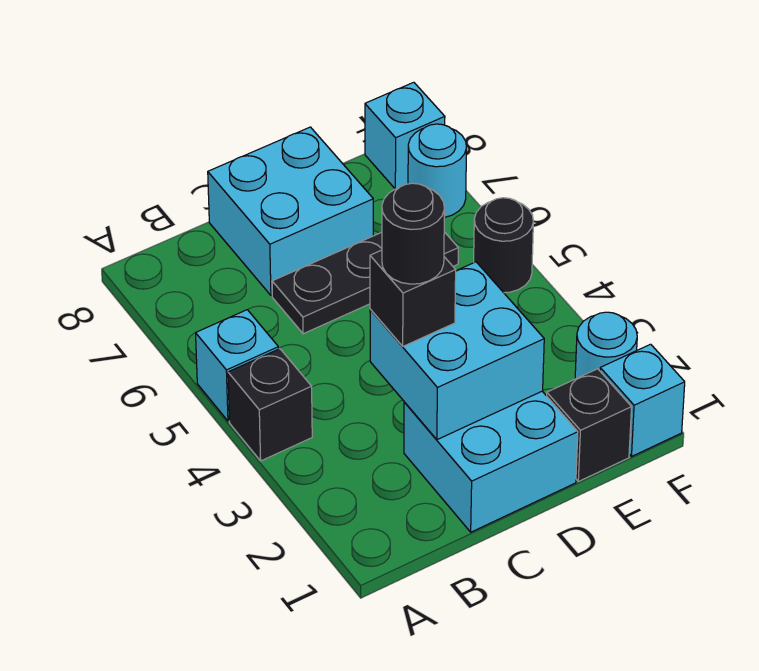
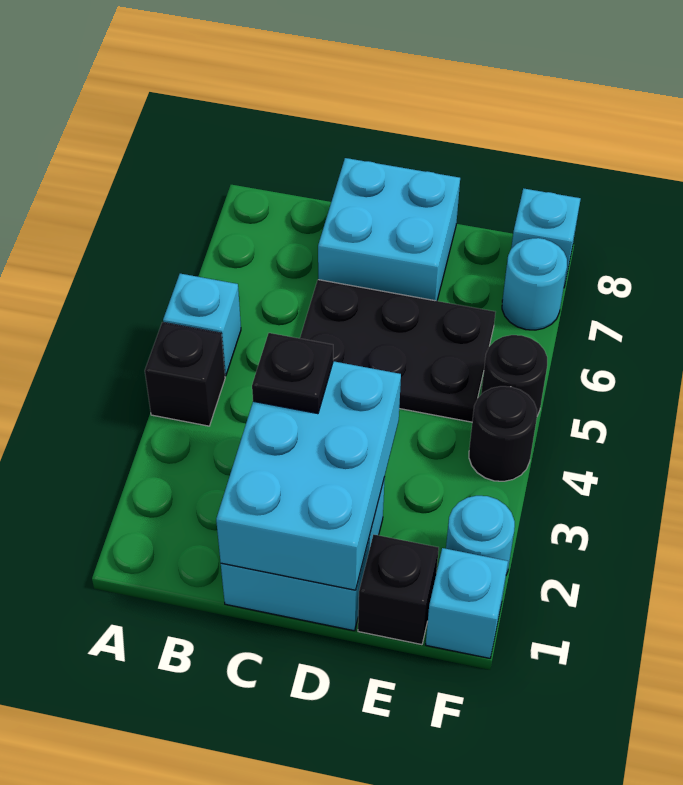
cyan 2x2 brick [370,262,544,440] -> cyan 2x3 brick [216,361,401,590]
black 1x1 brick [370,250,456,346] -> black 1x1 plate [252,333,333,414]
black 1x1 round brick [382,183,444,284] -> black 1x1 round brick moved to [469,386,537,481]
black 1x3 plate [272,232,458,334] -> black 2x3 plate [300,280,495,422]

